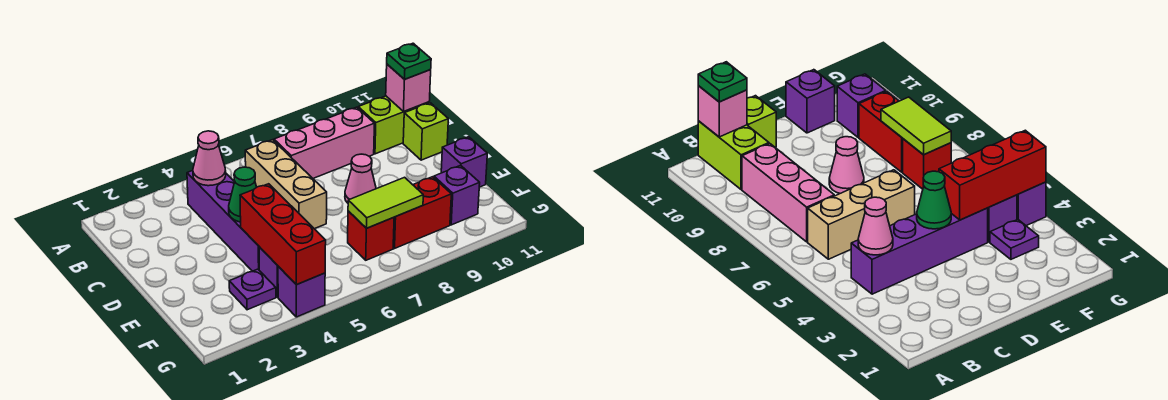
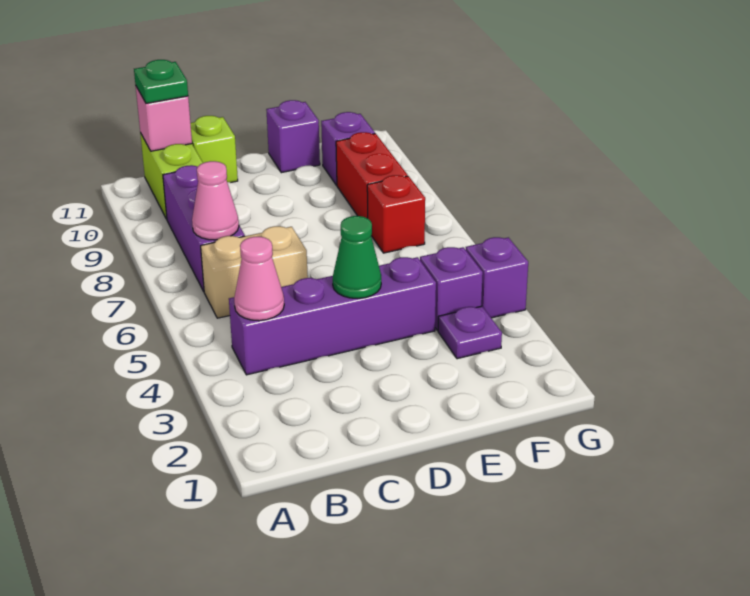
tan 1x3 brick [245,140,327,229] -> tan 1x2 brick [201,226,308,318]
pink 1x3 brick [274,107,374,178] -> purple 1x3 brick [163,165,245,291]
pink 1x1 cone [345,154,376,203] -> pink 1x1 cone moved to [192,161,239,240]
red 1x3 brick [240,184,326,285] -> none
lime 1x2 tile [348,177,423,228] -> none

